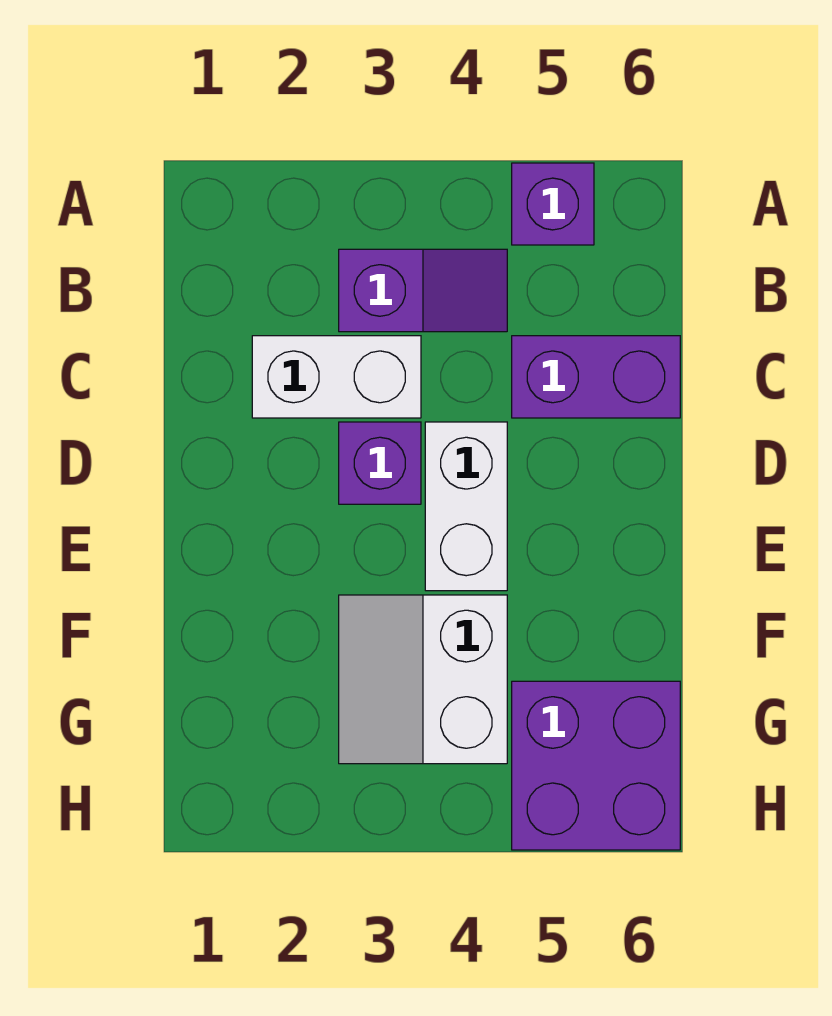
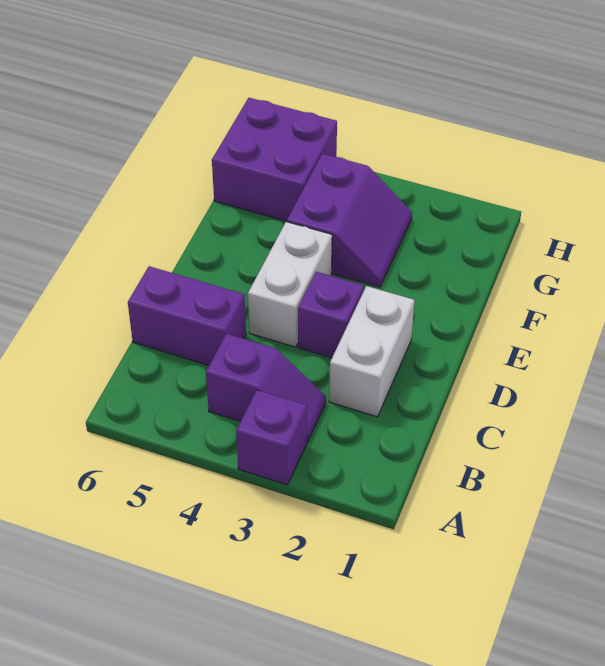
purple 1x1 brick [512,163,594,245] -> purple 1x1 brick moved to [236,390,307,485]
purple 1x2 slope [339,249,507,332] -> purple 1x2 slope turned to [206,334,326,442]
white 1x2 brick [252,336,421,418] -> white 1x2 brick turned to [329,286,415,417]
white 2x2 slope [339,595,507,764] -> purple 2x2 slope [287,154,412,287]

